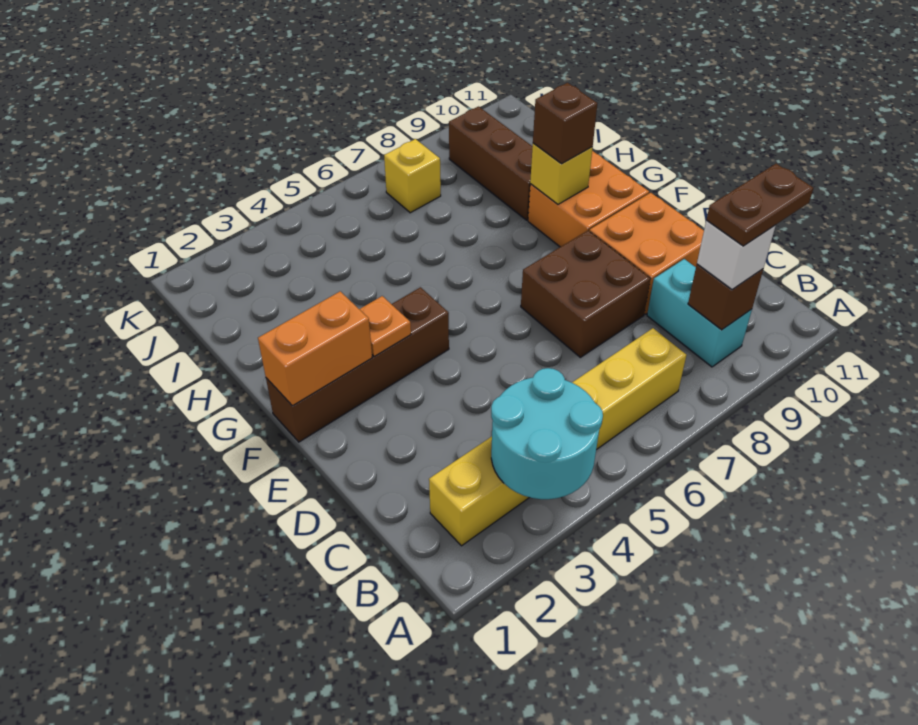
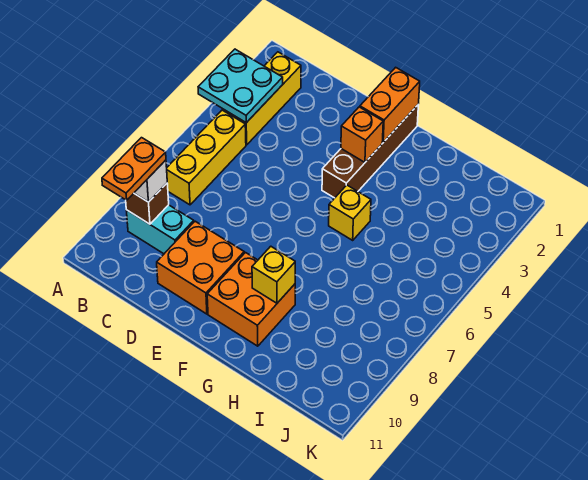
cyan 2x2 round brick [491,368,603,499] -> cyan 2x2 plate [198,49,283,123]
brown 1x2 plate [706,164,813,246] -> orange 1x2 plate [102,138,166,200]
brown 2x2 brick [521,231,650,357] -> none
orange 1x1 plate [360,296,411,357] -> orange 1x1 brick [341,107,383,162]
brown 1x1 brick [533,83,597,164] -> none
brown 1x3 brick [449,107,533,220] -> none
yellow 1x1 brick [384,139,441,213] -> yellow 1x1 brick moved to [329,185,371,240]

